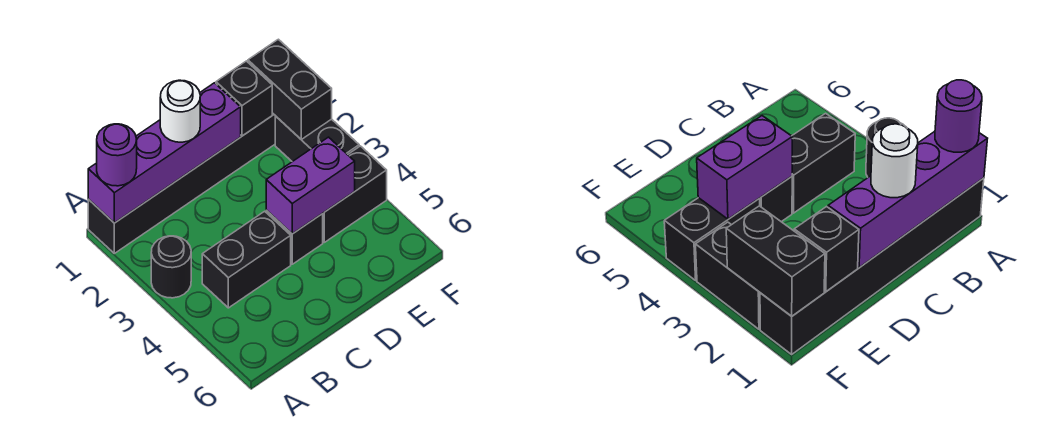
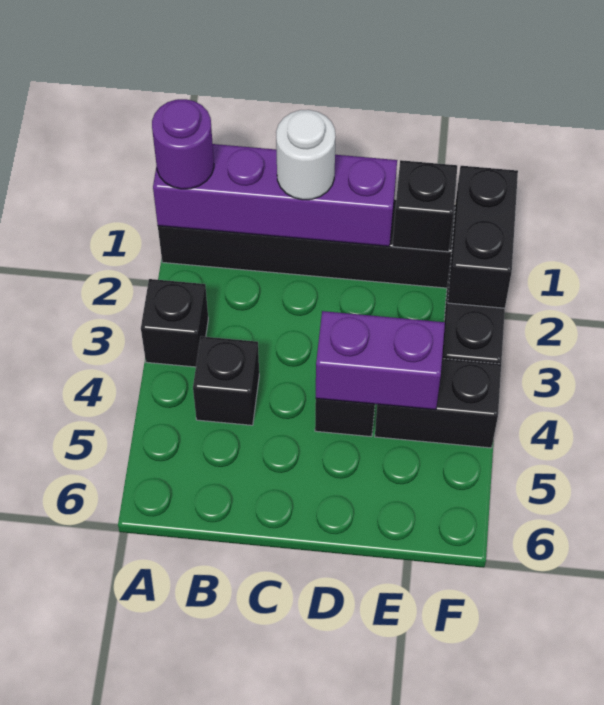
black 1x1 round brick [151,236,191,298] -> black 1x1 brick [141,279,208,367]
black 1x2 brick [202,211,291,308] -> black 1x1 brick [193,336,259,425]

